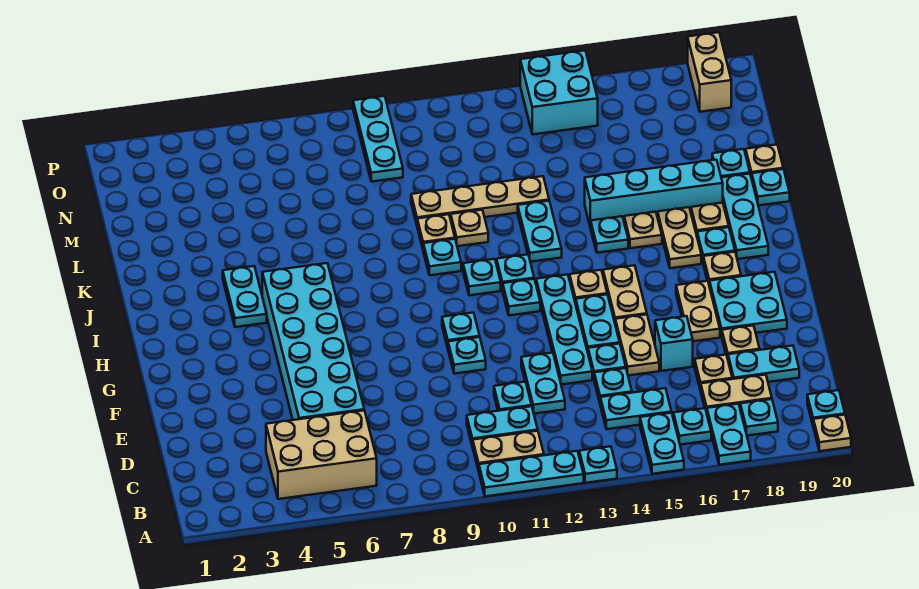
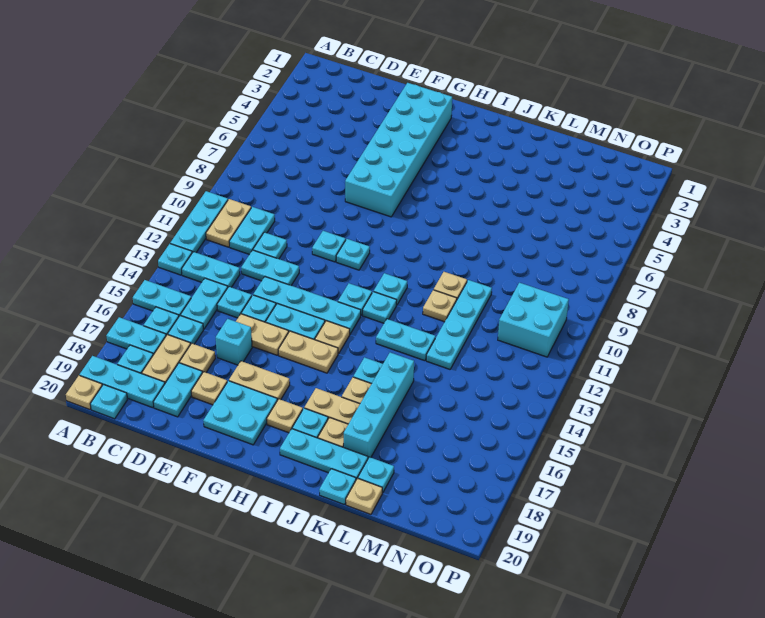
tan 2x3 brick [266,410,377,499] -> none
cyan 2x6 brick [262,263,364,420] -> cyan 2x6 brick turned to [345,83,452,217]
cyan 1x2 plate [223,266,267,327] -> cyan 1x2 plate moved to [182,252,240,287]
cyan 1x1 plate [423,239,461,275] -> cyan 1x1 plate moved to [168,315,203,344]
tan 1x4 plate [411,176,549,224] -> cyan 1x4 plate [426,280,492,369]
cyan 1x3 plate [353,96,403,182] -> cyan 1x3 plate moved to [80,356,165,408]
cyan 2x2 brick [520,50,598,134] -> cyan 2x2 brick moved to [498,283,569,357]
tan 1x2 brick [688,32,731,112] -> none

